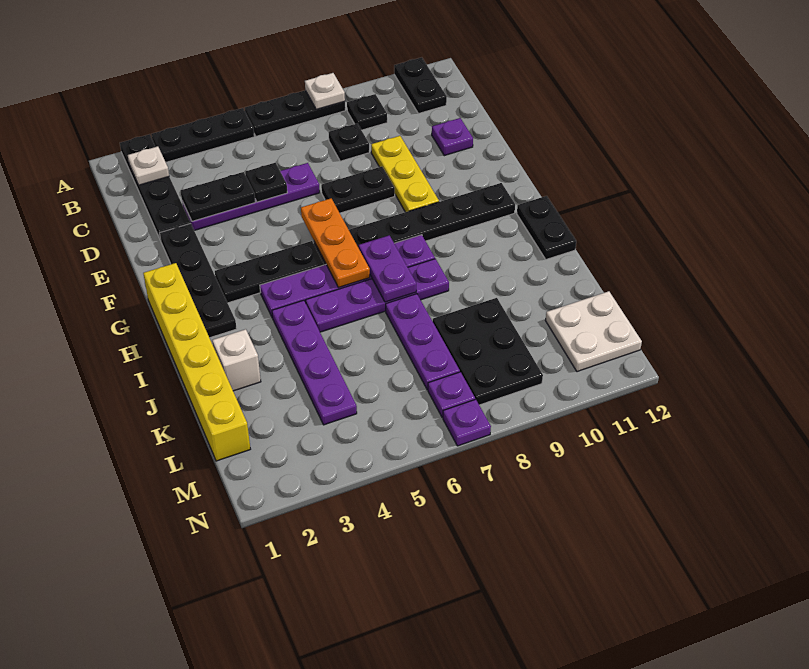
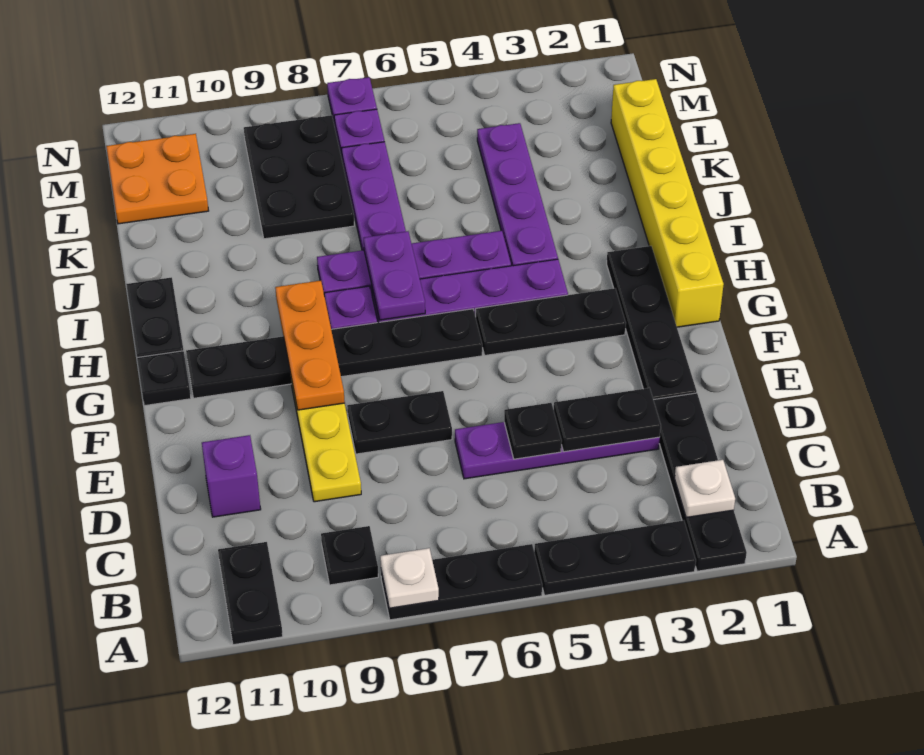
black 1x1 plate [328,124,369,161] -> black 1x1 plate moved to [137,351,191,406]
purple 1x1 plate [432,118,473,156] -> purple 1x1 brick [202,435,261,517]
orange 1x3 plate [301,198,370,287] -> orange 1x3 plate moved to [275,281,345,410]
white 1x1 brick [212,329,261,391] -> none
white 2x2 plate [546,291,642,372] -> orange 2x2 plate [106,134,209,224]

